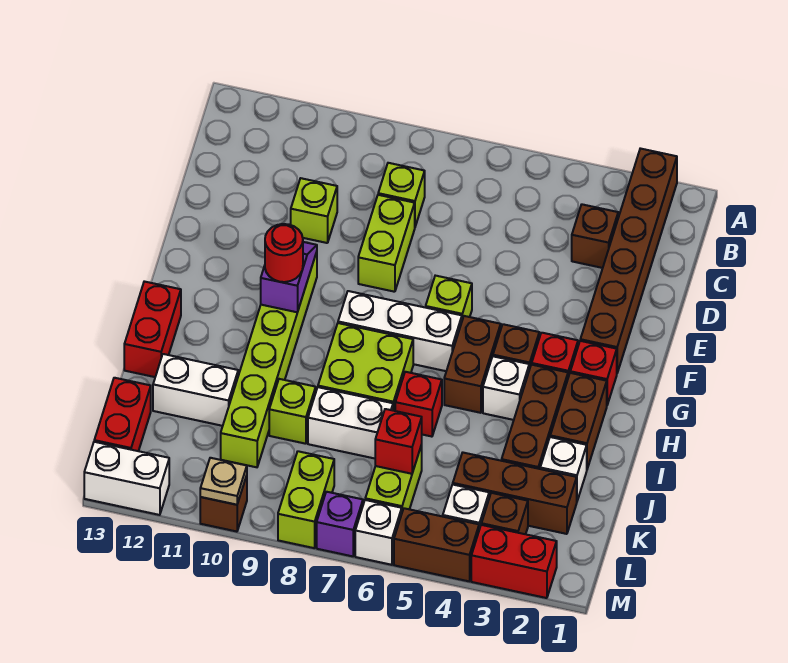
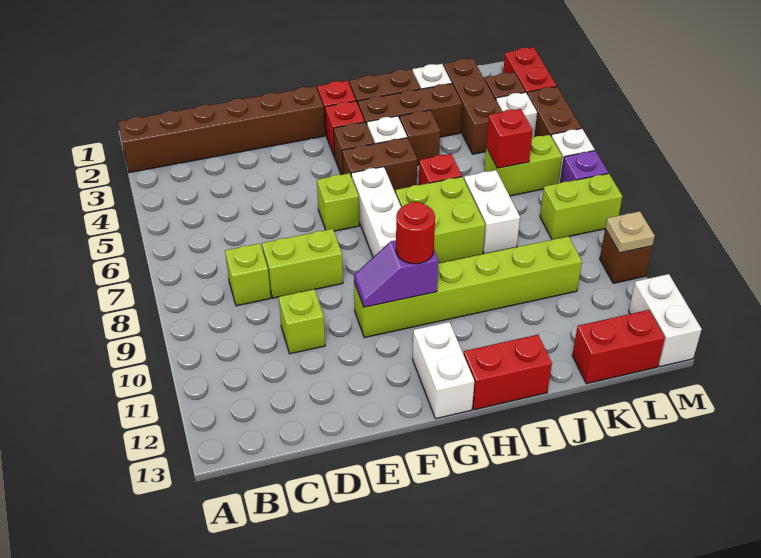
brown 1x1 brick [572,204,618,268] -> brown 1x1 brick moved to [400,110,440,165]
lime 1x1 brick [269,379,316,444] -> none
white 1x2 brick [153,354,238,426] -> white 1x2 brick moved to [413,322,474,419]

